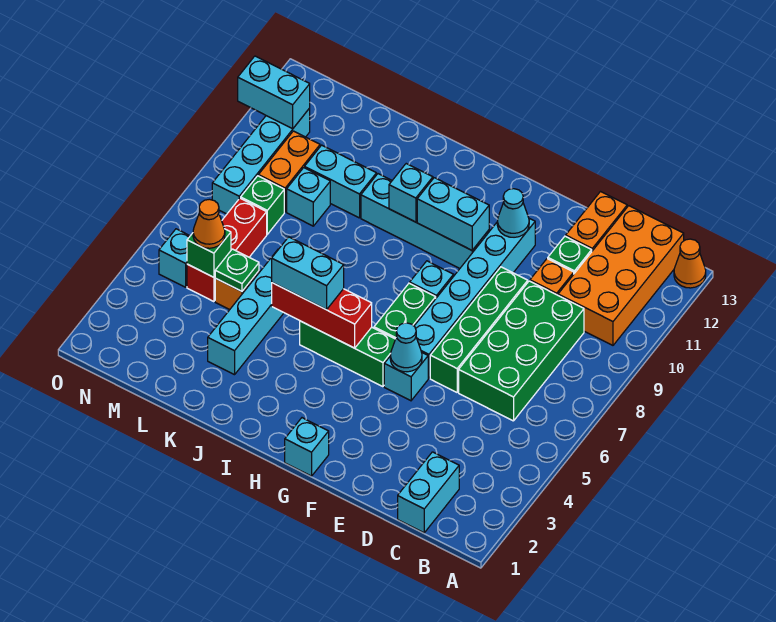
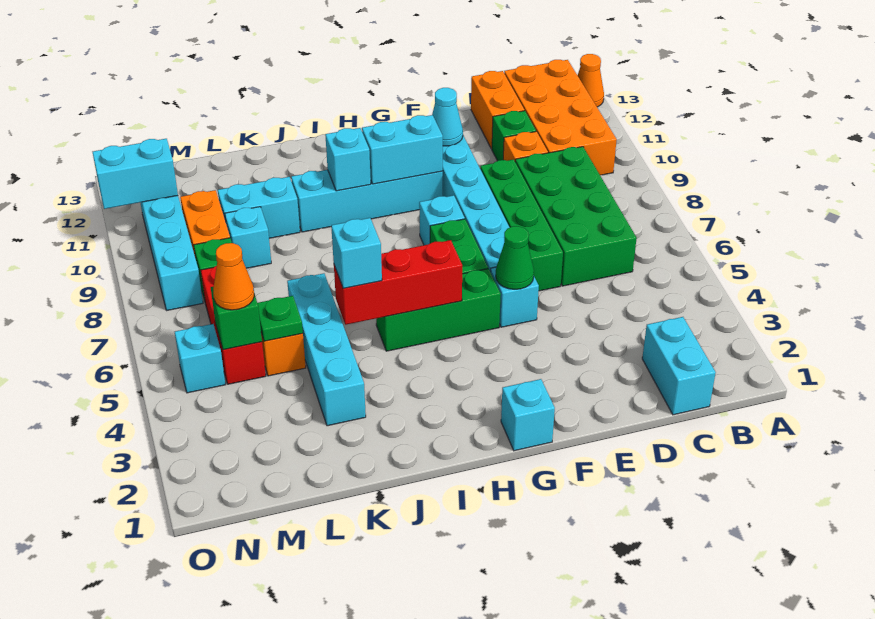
cyan 1x1 cone [390,323,422,372] -> green 1x1 cone [496,226,534,289]
cyan 1x2 brick [272,237,344,310] -> cyan 1x1 brick [331,218,382,288]

